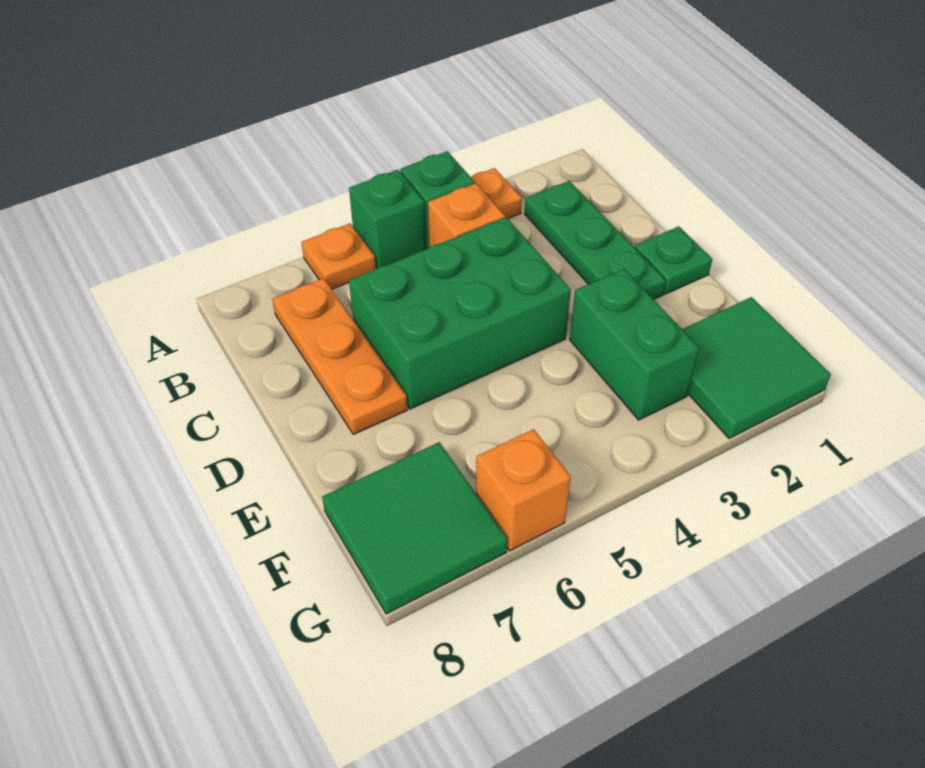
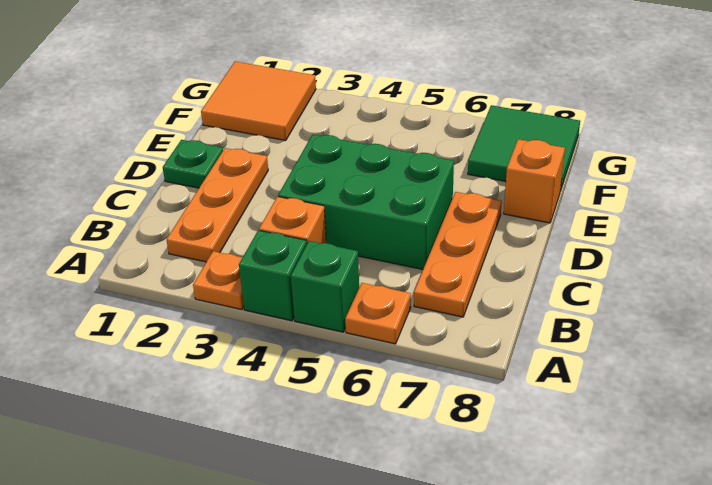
green 1x3 plate [525,181,666,300] -> orange 1x3 plate [166,148,268,262]
green 1x2 brick [570,269,699,420] -> none
green 2x2 tile [682,297,831,439] -> orange 2x2 tile [201,61,316,141]
orange 1x1 brick [476,429,571,551] -> orange 1x1 brick moved to [504,139,565,223]

